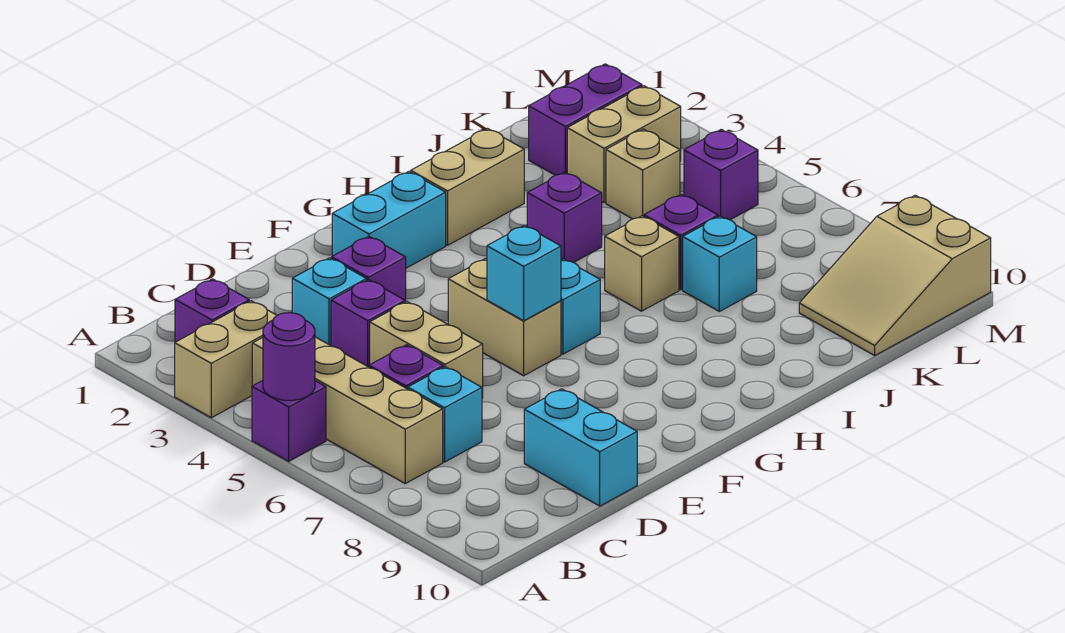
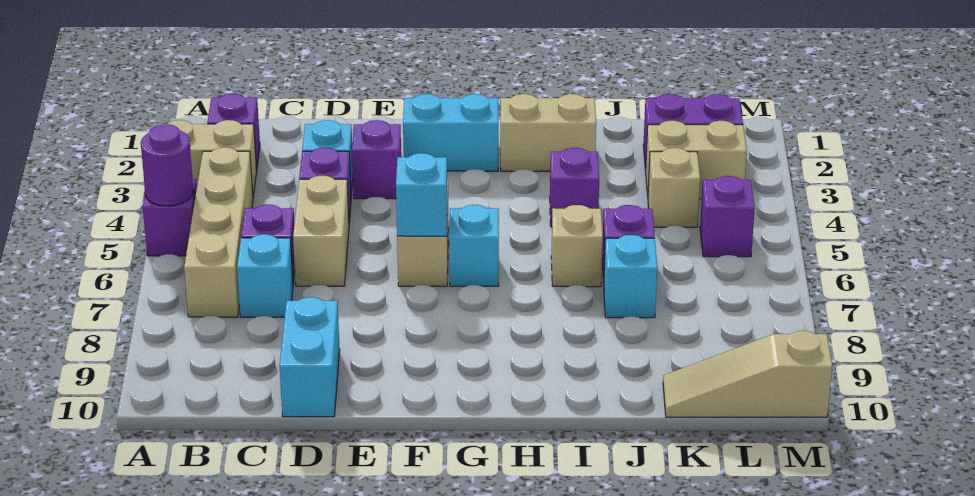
tan 2x3 slope [799,195,991,355] -> tan 1x3 slope [663,331,832,417]

